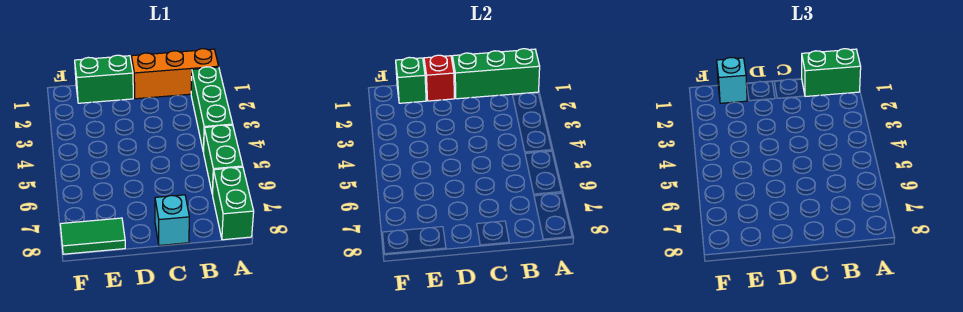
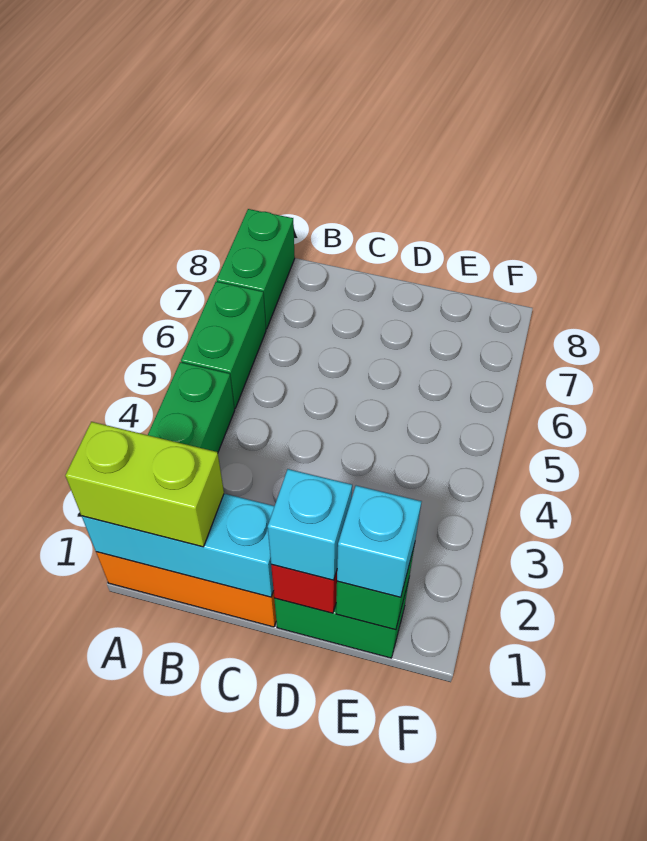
green 1x3 brick [452,49,540,99] -> cyan 1x3 brick [82,494,274,597]
green 1x2 brick [802,49,861,96] -> lime 1x2 brick [65,422,224,547]
cyan 1x1 brick [155,195,189,245] -> cyan 1x1 brick moved to [268,469,352,580]
green 1x2 tile [60,218,125,254] -> none

